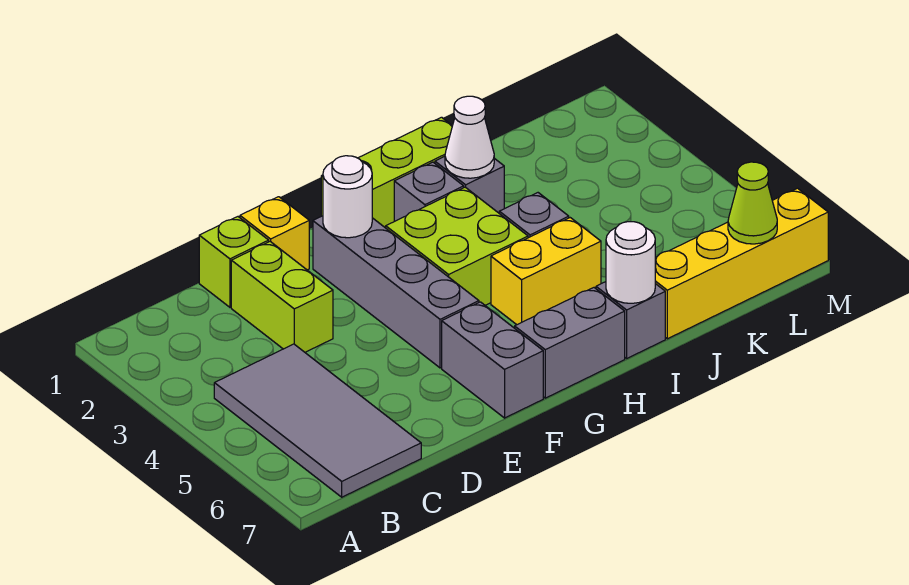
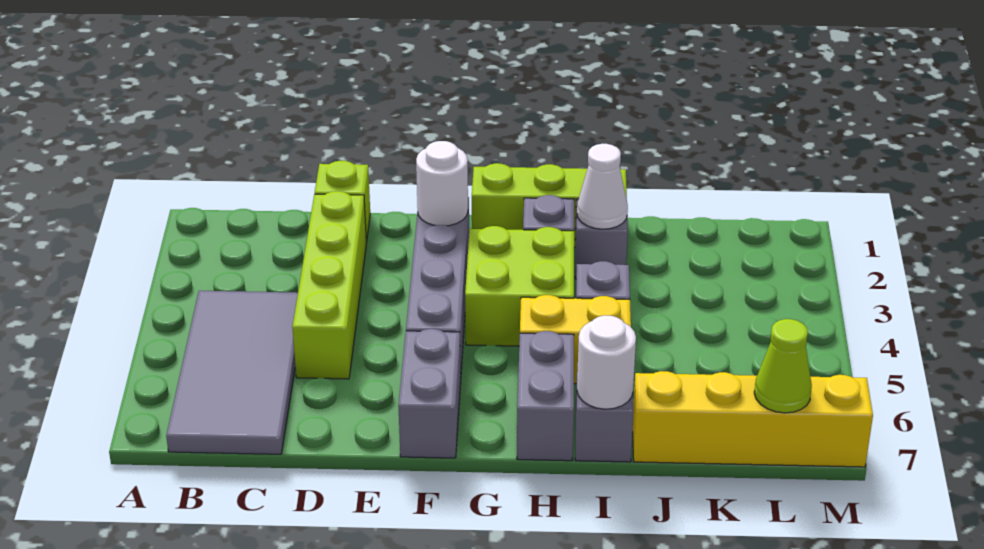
lime 1x2 brick [231,241,333,352] -> lime 1x4 brick [292,191,366,379]
yellow 1x1 brick [240,197,309,270] -> none
grey 1x2 brick [515,288,625,398] -> grey 1x2 brick turned to [517,331,574,461]

